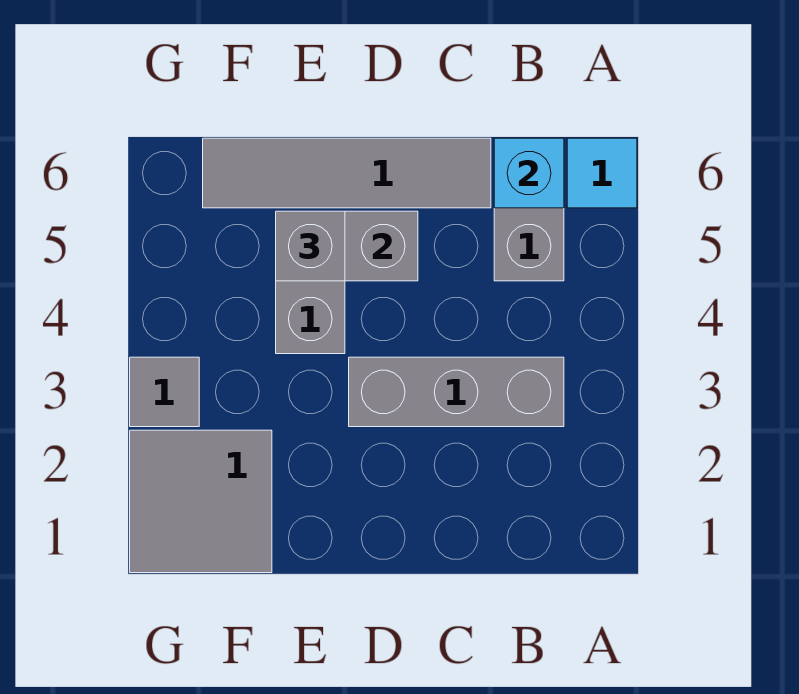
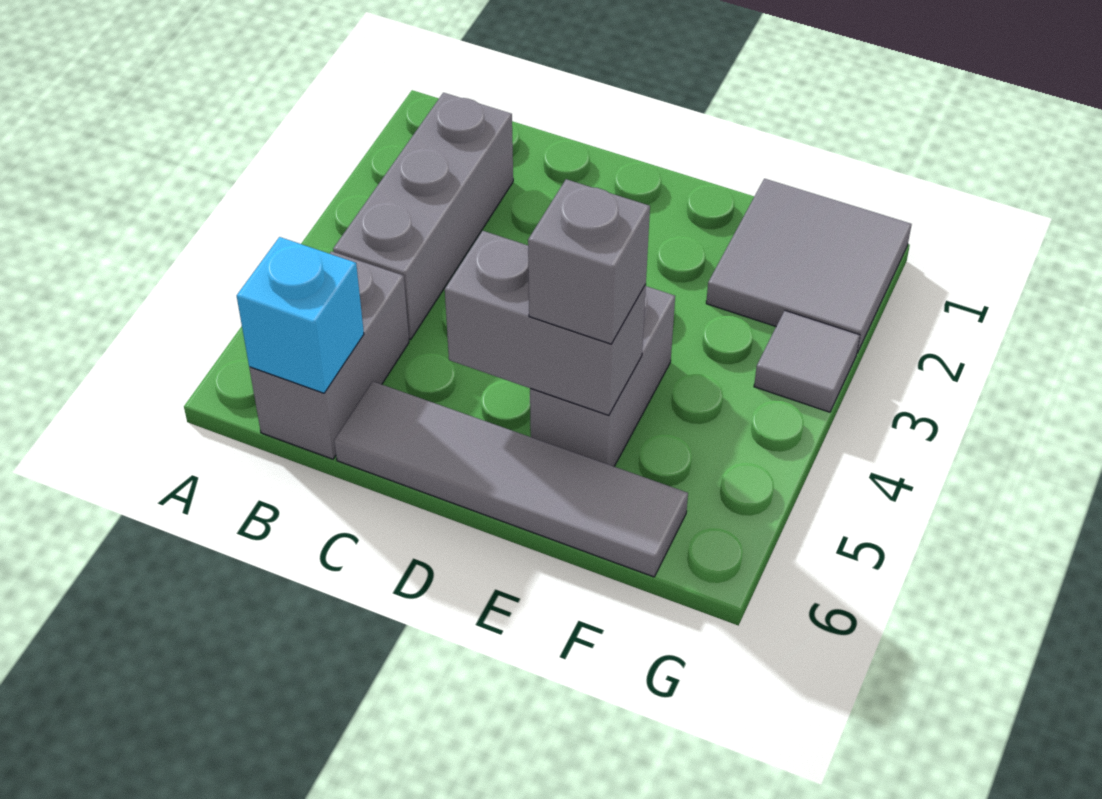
cyan 1x1 tile [567,138,637,208] -> none
grey 1x3 brick [349,357,564,427] -> grey 1x3 brick turned to [333,93,513,339]

